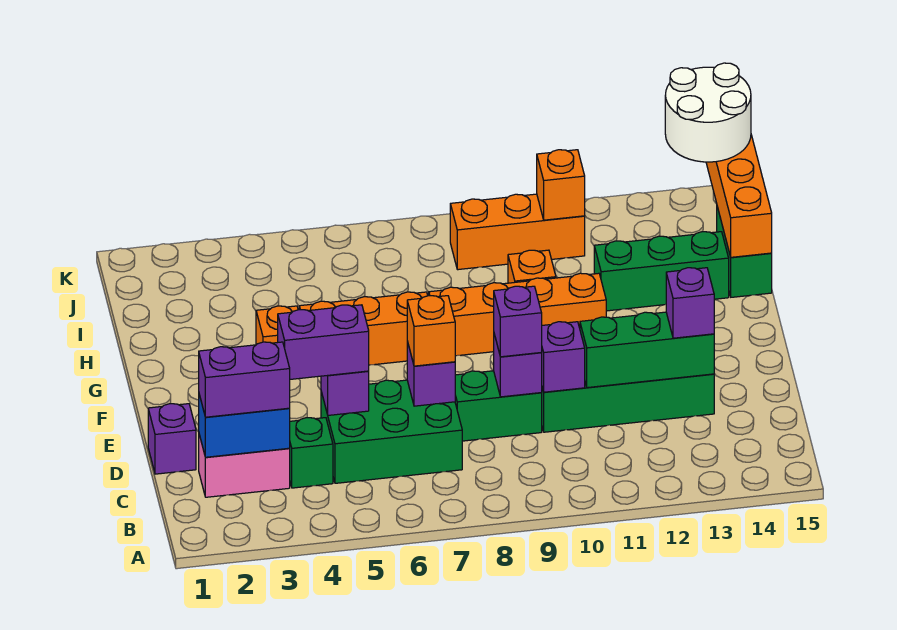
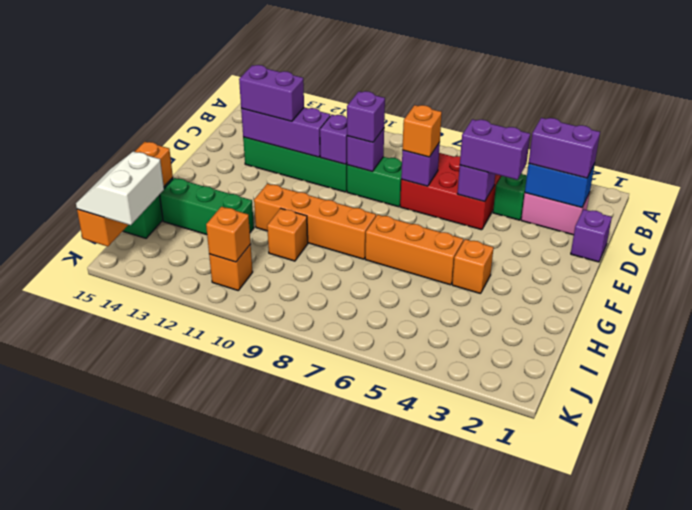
green 2x3 brick [321,380,462,483] -> red 2x3 brick [400,153,501,230]
green 1x3 brick [580,312,714,388] -> purple 1x3 brick [241,108,330,157]
purple 1x1 brick [666,268,714,338] -> purple 1x2 brick [239,65,304,121]
orange 1x3 brick [450,194,585,270] -> orange 1x1 brick [209,244,253,290]
white 2x2 round brick [665,63,751,162] -> white 2x2 slope [76,151,164,225]

